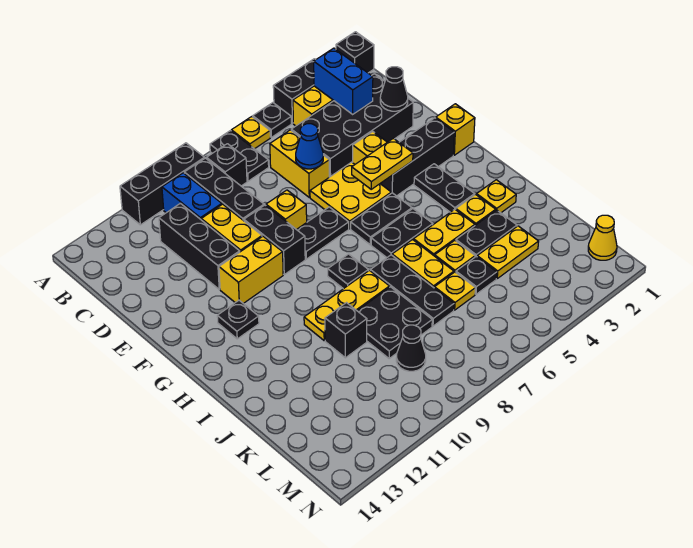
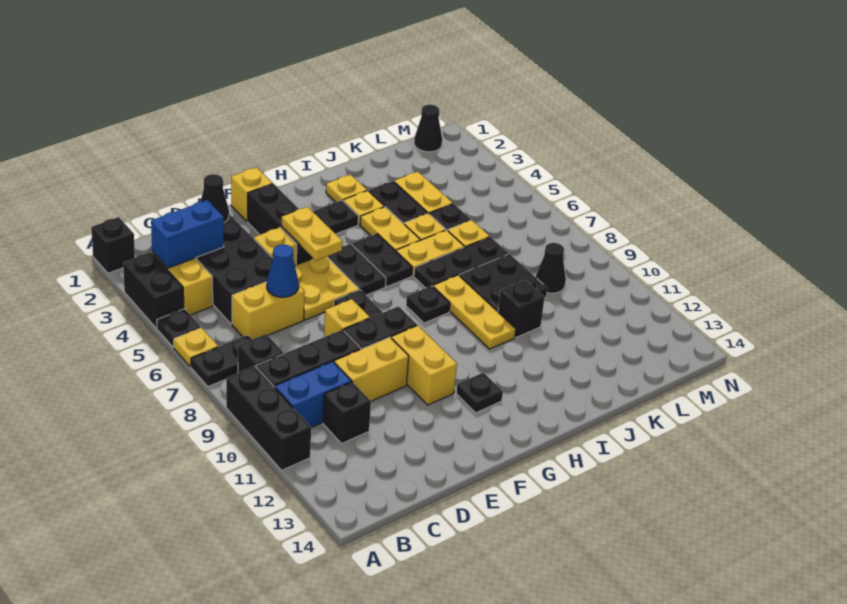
black 1x3 brick [159,203,240,289] -> black 1x1 brick [323,382,371,444]
yellow 1x1 cone [588,215,617,260] -> black 1x1 cone [414,105,442,152]

